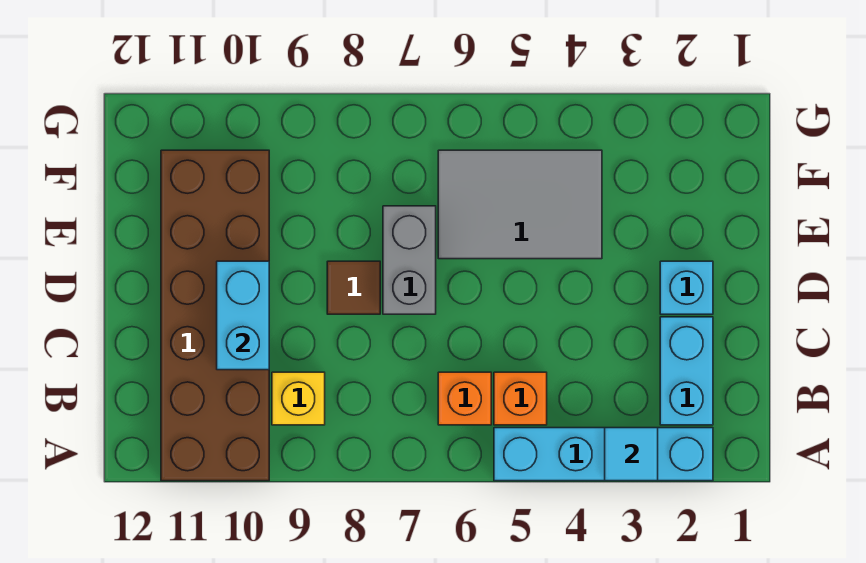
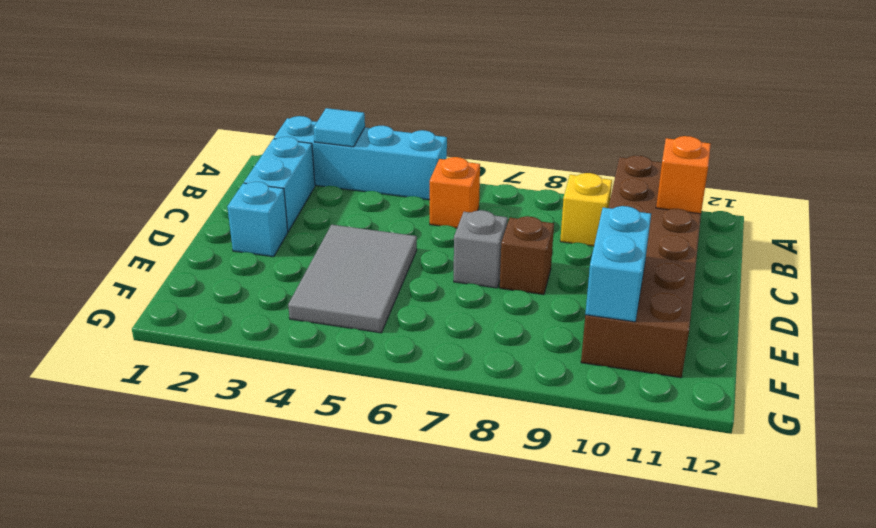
orange 1x1 brick [494,372,547,425] -> orange 1x1 brick moved to [656,136,711,214]
cyan 1x2 brick [217,261,269,370] -> cyan 1x2 brick moved to [585,206,651,322]
grey 1x2 brick [383,206,436,314] -> grey 1x1 brick [454,210,507,288]
brown 1x1 tile [327,261,380,314] -> brown 1x1 brick [500,216,554,295]
grey 2x3 tile [438,150,602,259] -> grey 2x3 tile turned to [288,225,417,333]

